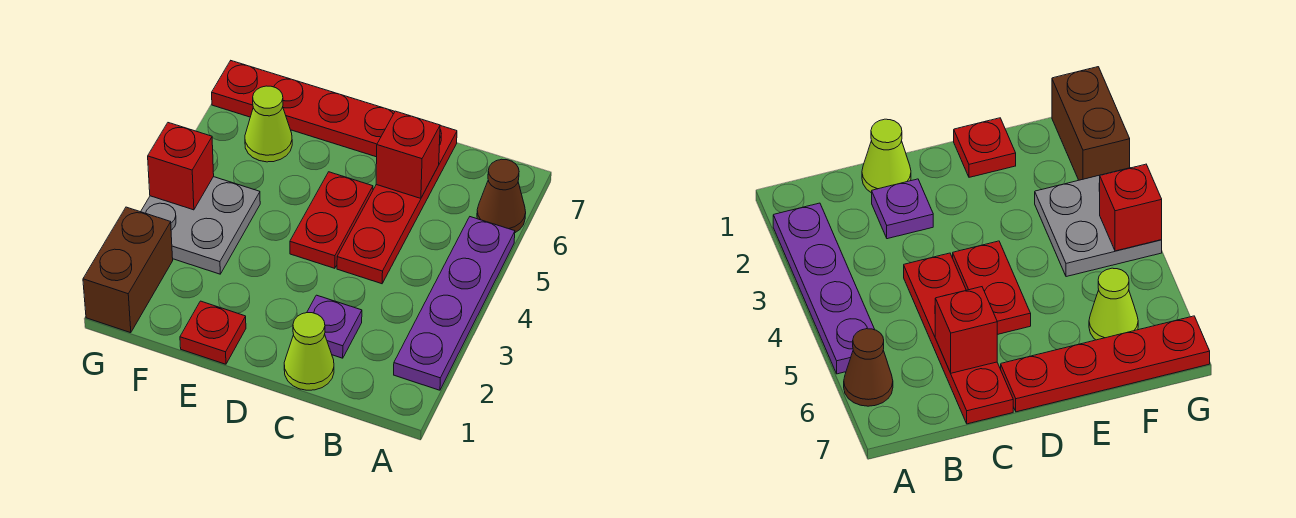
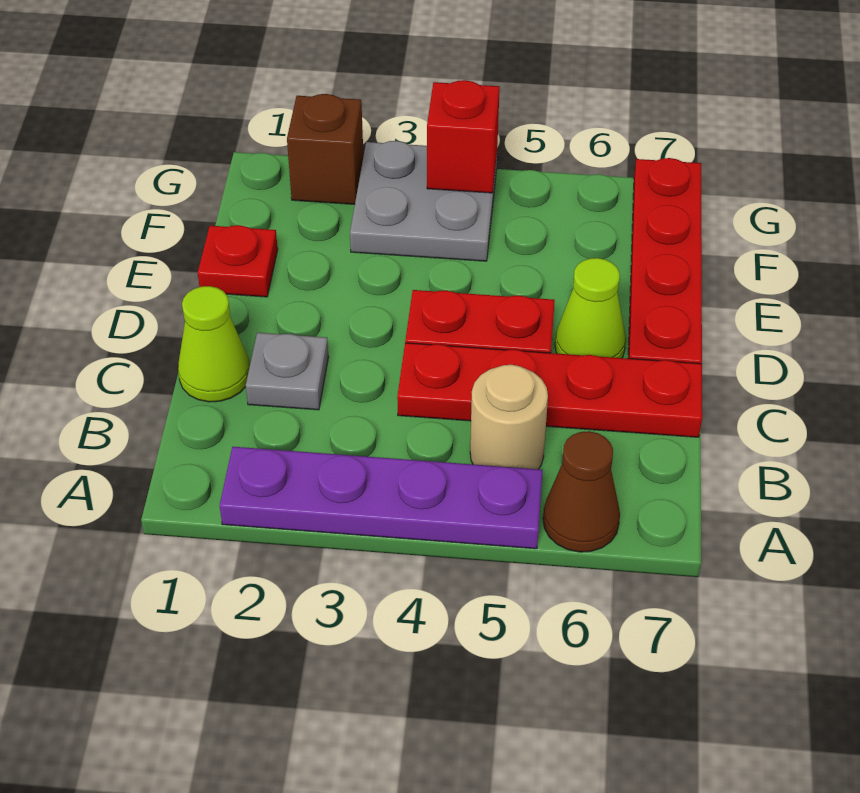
none -> tan 1x1 round brick [470,365,548,469]
purple 1x1 plate [307,295,362,358] -> grey 1x1 plate [246,333,328,410]
red 1x1 brick [376,111,440,198] -> none
lime 1x1 cone [245,86,292,162] -> lime 1x1 cone moved to [555,258,626,358]
brown 1x2 brick [83,207,173,333] -> brown 1x1 brick [287,94,363,204]

